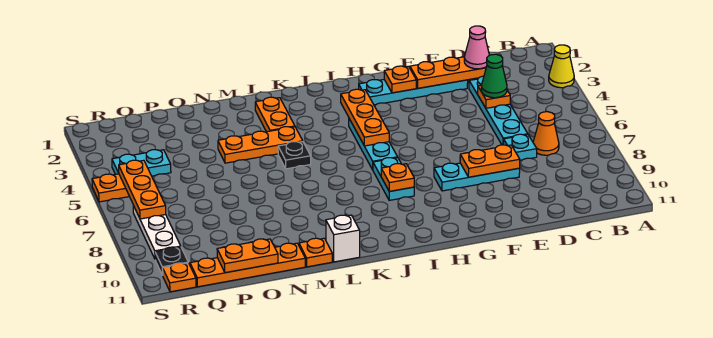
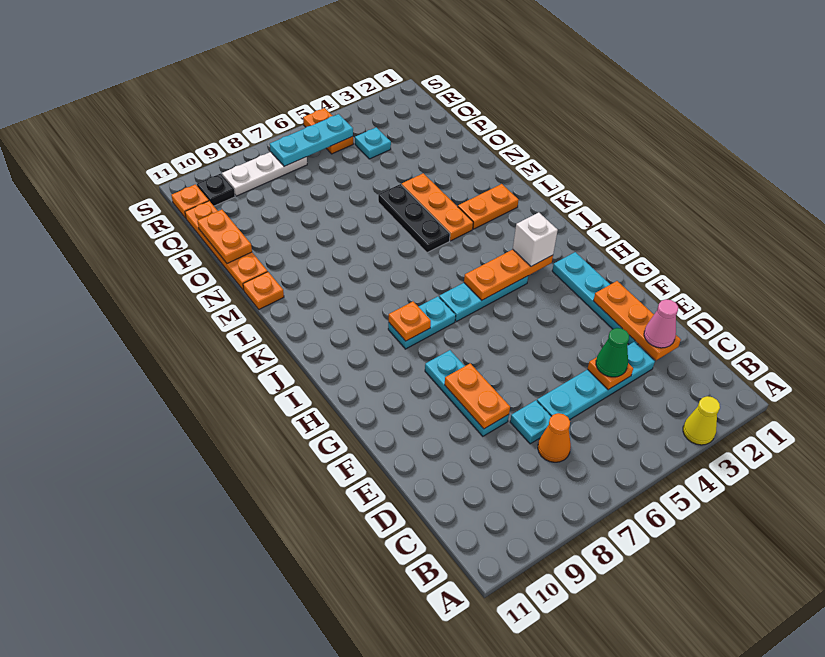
orange 1x1 plate [384,66,416,93] -> none
black 1x1 plate [278,142,311,169] -> black 1x3 plate [378,184,450,253]
white 1x1 brick [326,215,360,262] -> white 1x1 brick moved to [513,212,558,266]
cyan 1x2 plate [112,150,171,176] -> cyan 1x1 plate [355,127,391,159]
orange 1x3 plate [119,160,166,219] -> cyan 1x3 plate [270,114,353,166]

